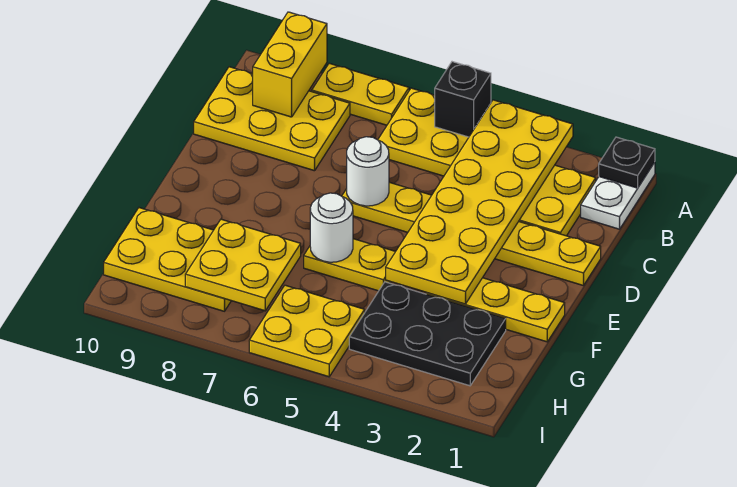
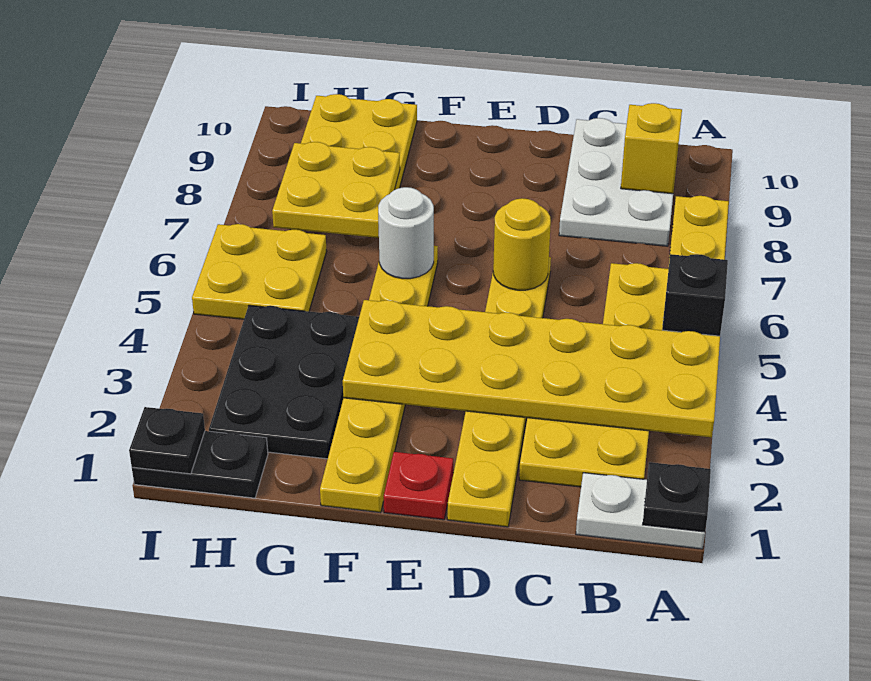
yellow 1x2 brick [253,12,327,117] -> yellow 1x1 brick [621,103,682,194]
yellow 2x3 plate [194,67,350,171] -> white 2x3 plate [559,118,673,246]
white 1x1 round brick [347,137,389,206] -> yellow 1x1 round brick [493,198,551,290]
none -> red 1x1 plate [384,452,453,520]
none -> black 1x2 plate [132,431,268,498]
none -> black 1x1 plate [129,407,205,474]

